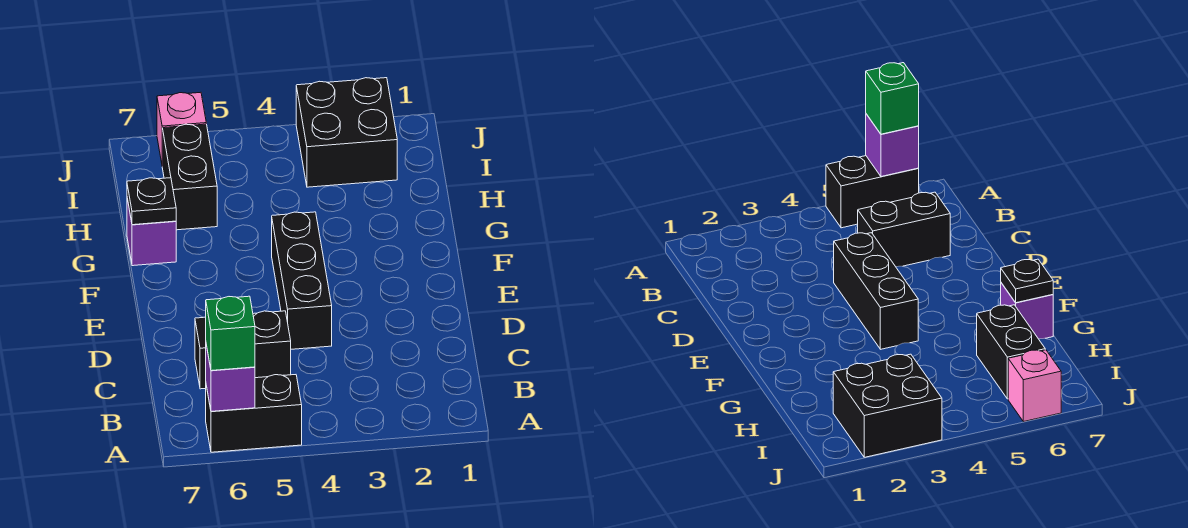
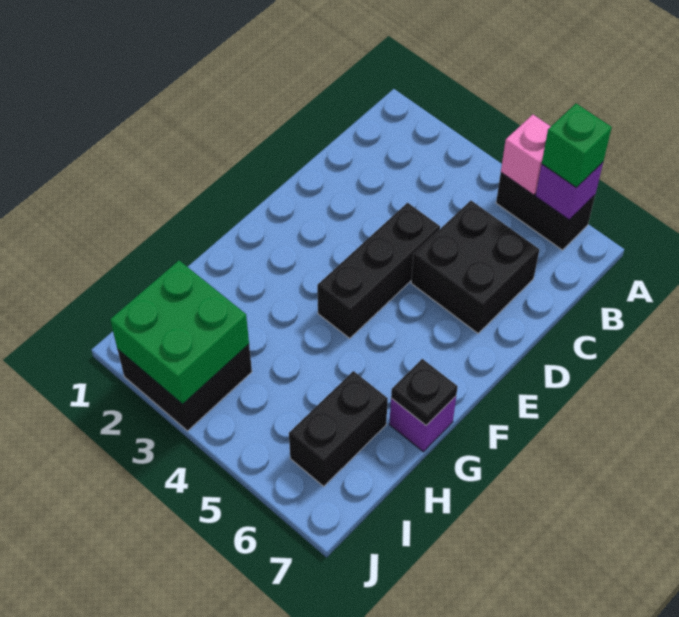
black 1x2 brick [195,311,291,389] -> black 2x2 brick [411,201,539,333]
none -> green 2x2 brick [110,261,249,404]
pink 1x1 brick [157,92,206,163] -> pink 1x1 brick moved to [501,115,551,195]

